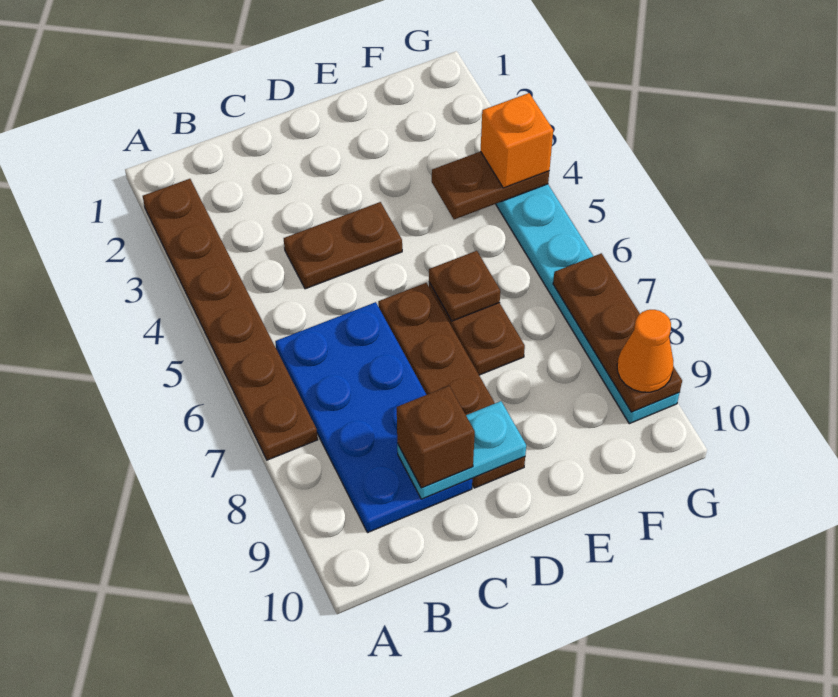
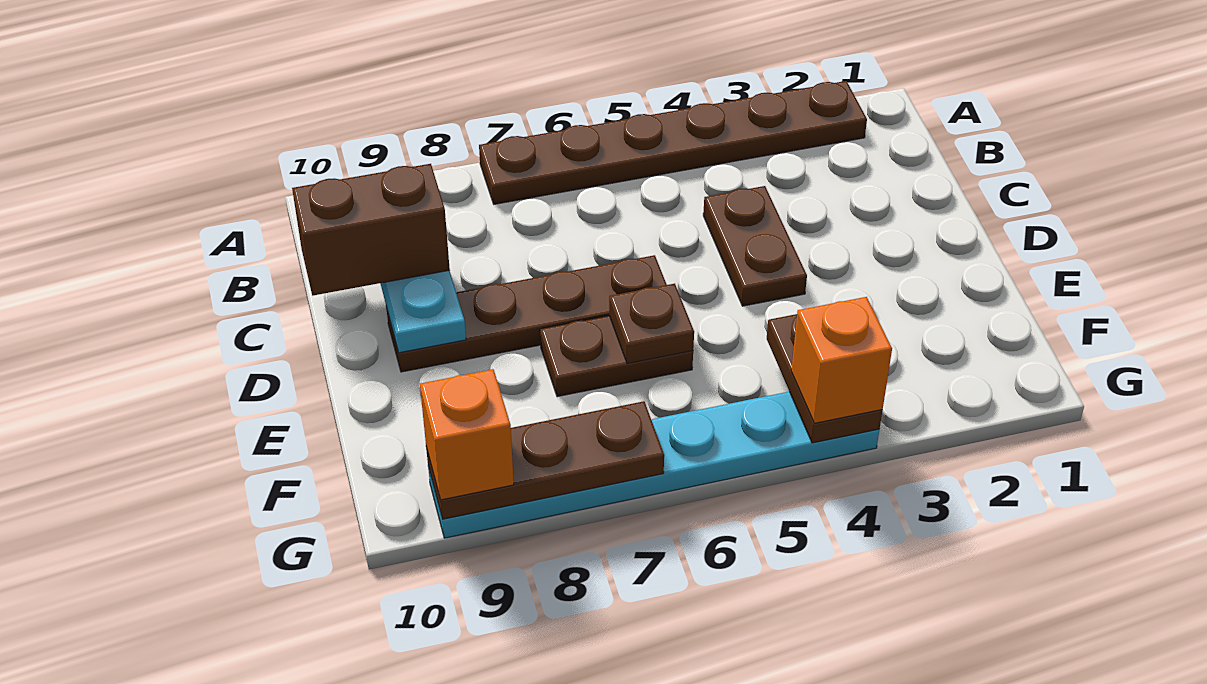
blue 2x4 plate [275,302,472,533] -> none
brown 1x1 brick [397,386,475,488] -> brown 1x2 brick [292,164,450,296]
orange 1x1 cone [617,310,674,392] -> orange 1x1 brick [420,369,514,500]

